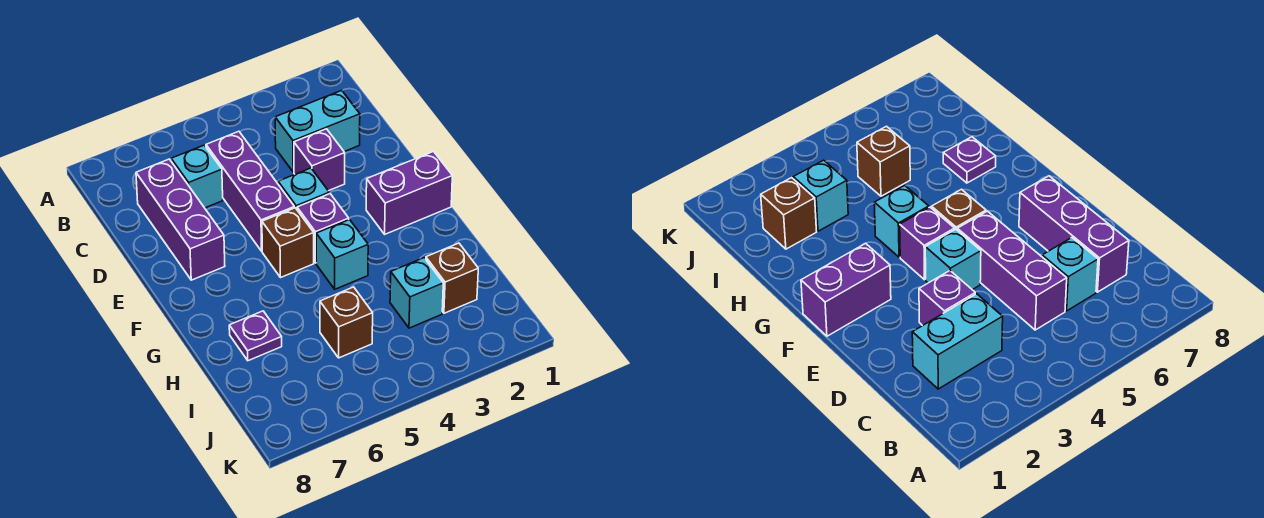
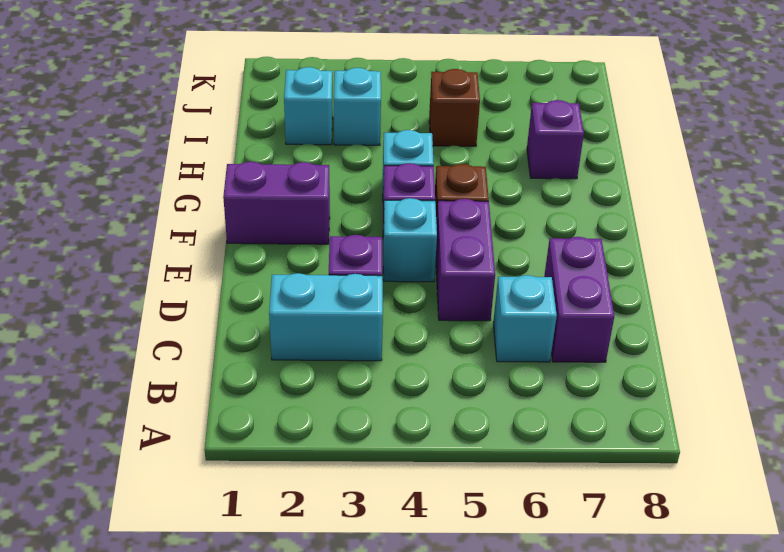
purple 1x3 brick [206,131,294,251] -> purple 1x2 brick [436,199,495,321]
purple 1x3 brick [136,159,225,280] -> purple 1x2 brick [544,237,614,362]
purple 1x1 plate [229,311,282,361] -> purple 1x1 brick [527,100,584,179]
brown 1x1 brick [426,243,478,313] -> cyan 1x1 brick [284,67,333,145]

